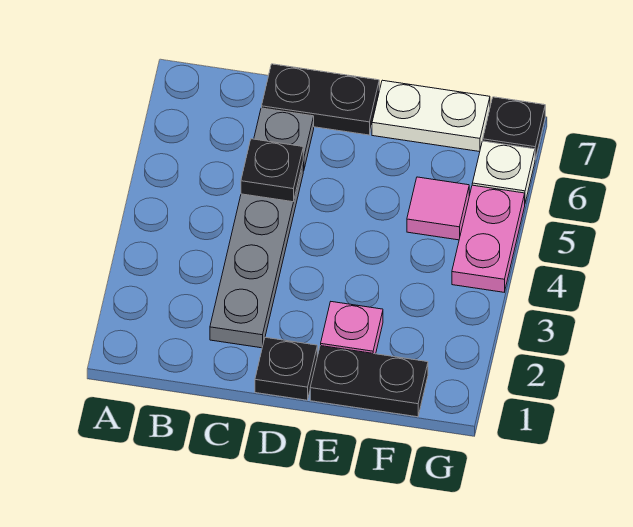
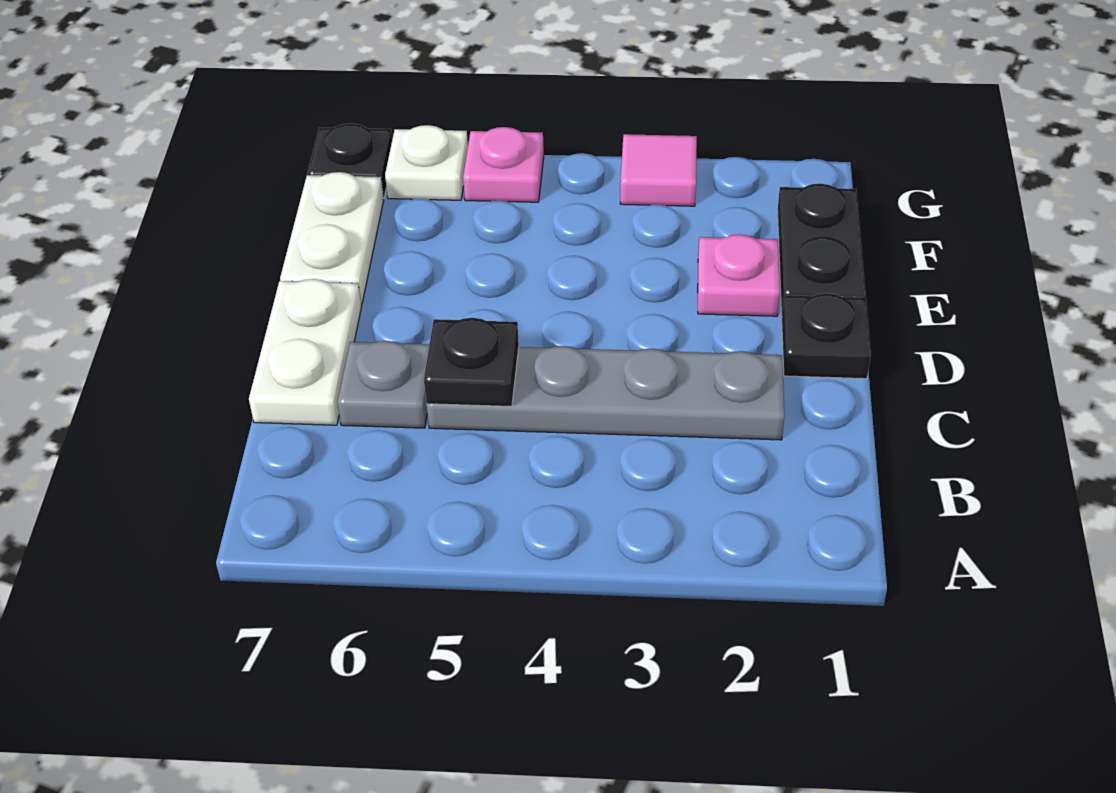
black 1x2 plate [262,64,379,135] -> white 1x2 plate [249,279,361,425]
pink 1x1 tile [407,177,469,240] -> pink 1x1 tile moved to [620,134,697,206]
pink 1x2 plate [452,185,525,292] -> pink 1x1 plate [463,127,544,202]

